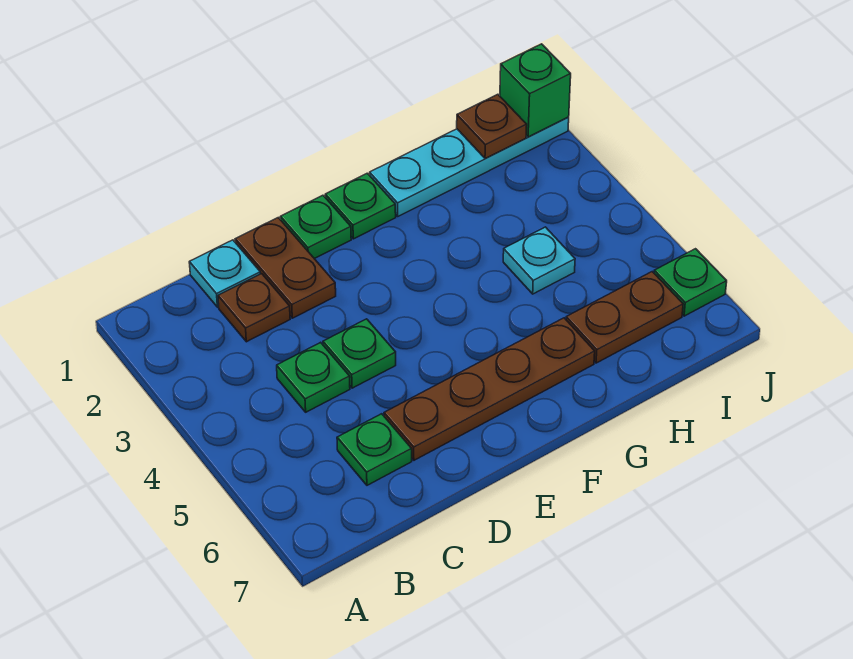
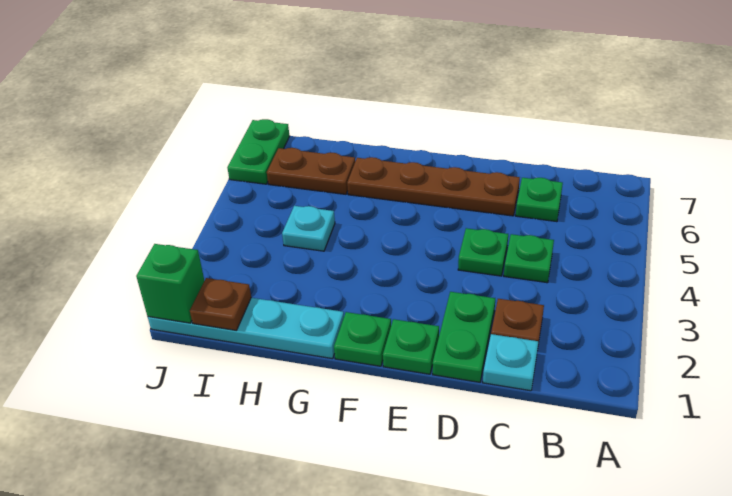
brown 1x2 plate [235,218,336,318] -> green 1x2 plate [433,292,495,382]
green 1x1 plate [654,249,727,316] -> green 1x2 plate [227,119,289,184]

